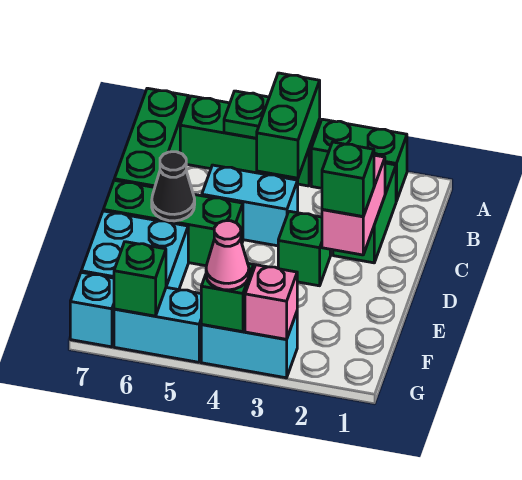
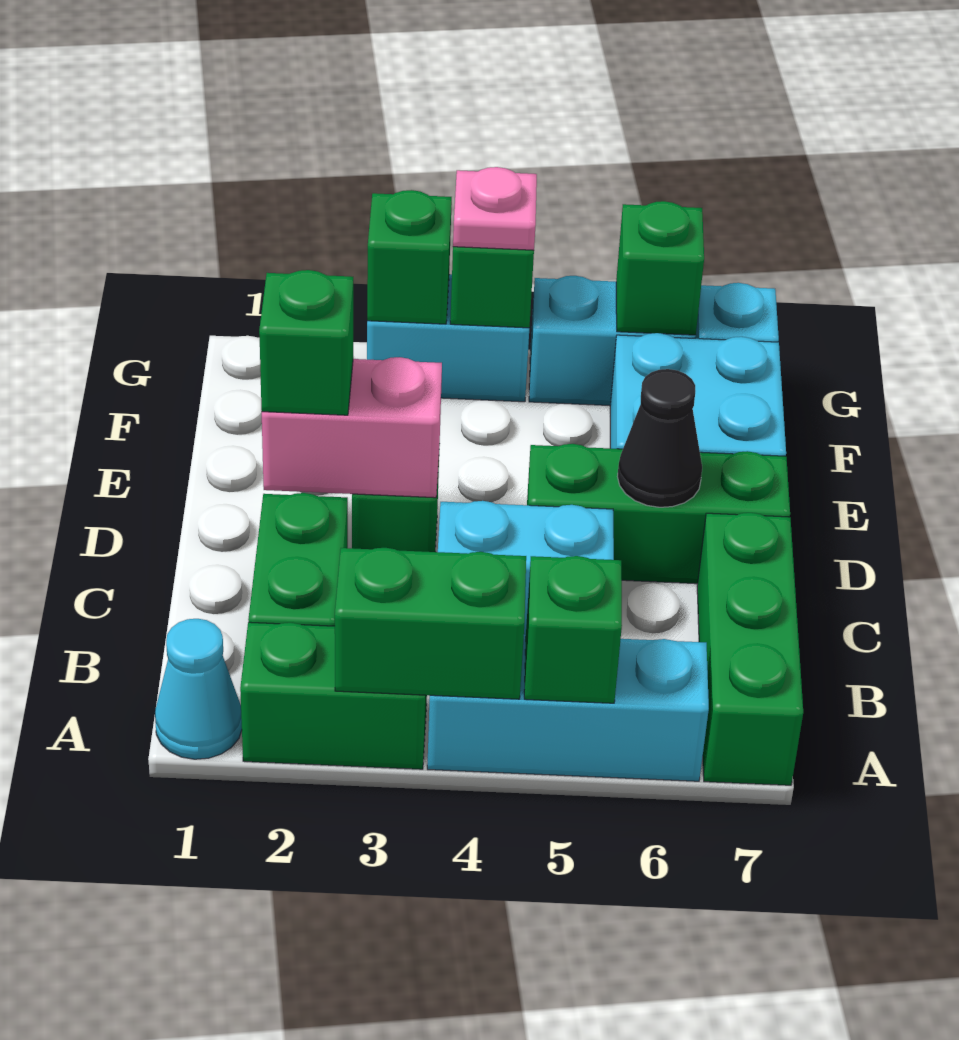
none -> cyan 1x1 cone [155,619,242,759]
green 1x3 brick [180,96,320,186] -> cyan 1x3 brick [427,634,709,781]
green 1x2 brick [256,73,320,178] -> green 1x2 brick turned to [335,548,526,699]
green 1x1 plate [224,91,269,138] -> green 1x1 brick [524,556,622,703]
pink 1x2 brick [322,155,385,255] -> pink 1x2 brick turned to [262,357,442,498]
pink 1x1 brick [245,265,297,339] -> green 1x1 brick [367,190,452,324]
pink 1x1 cone [206,221,249,290] -> pink 1x1 plate [453,167,537,250]

